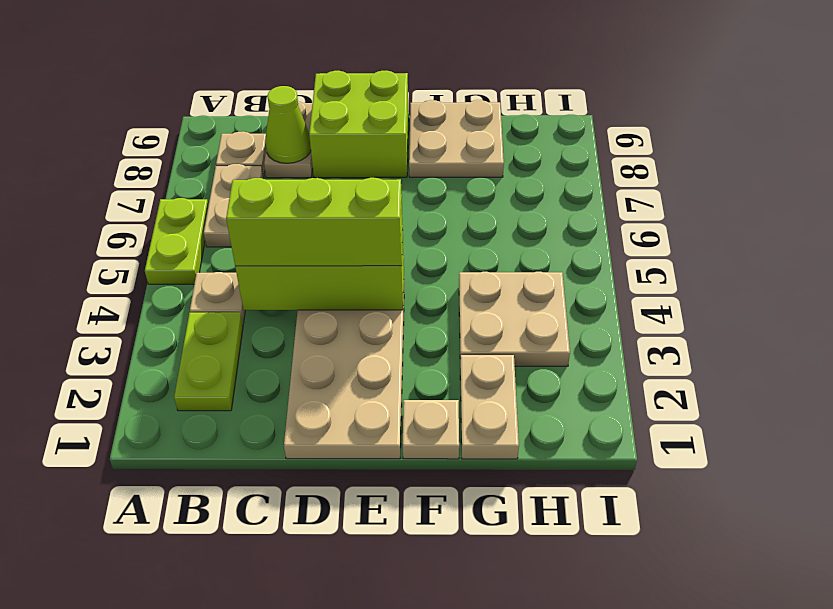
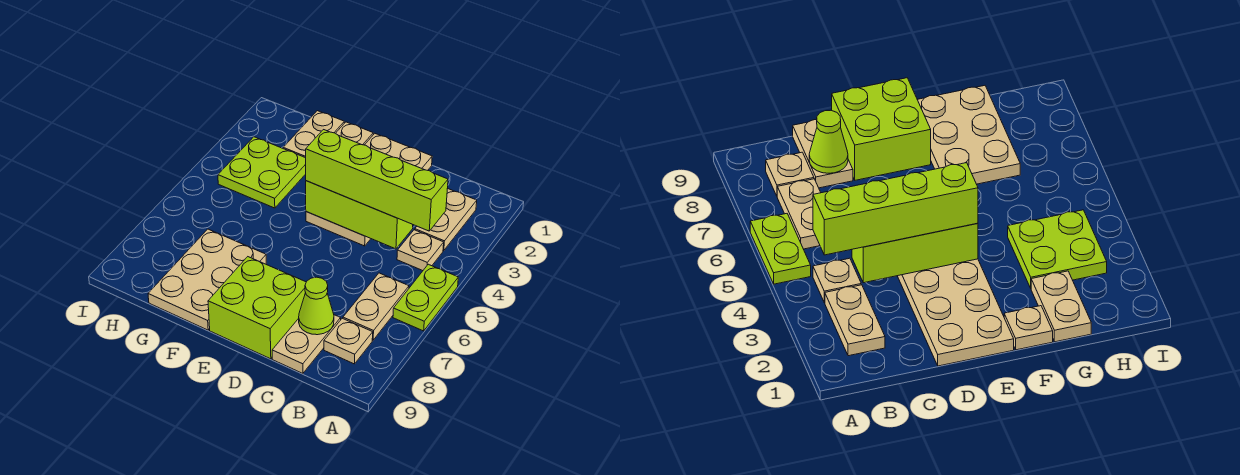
lime 1x2 plate [174,312,243,411] -> tan 1x2 plate [415,188,477,251]
lime 1x3 brick [226,178,403,266] -> lime 1x4 brick [306,130,448,231]
tan 2x2 plate [409,100,504,177] -> tan 2x3 plate [148,229,266,330]
tan 2x2 plate [459,272,570,366] -> lime 2x2 plate [218,137,306,208]

